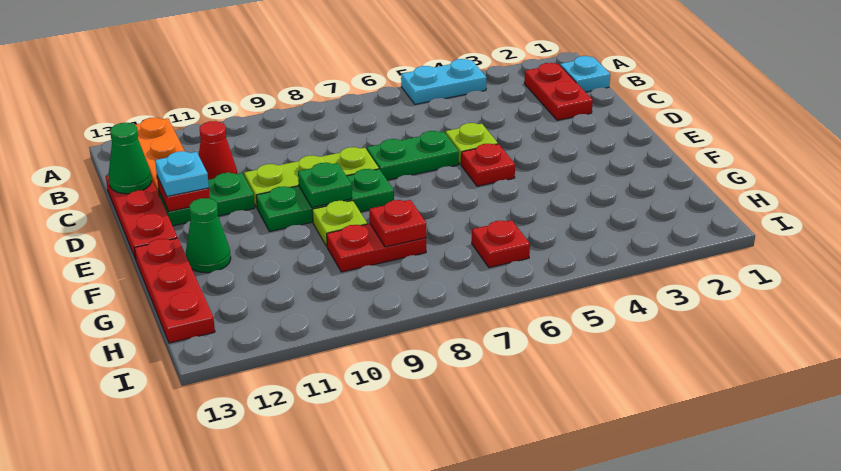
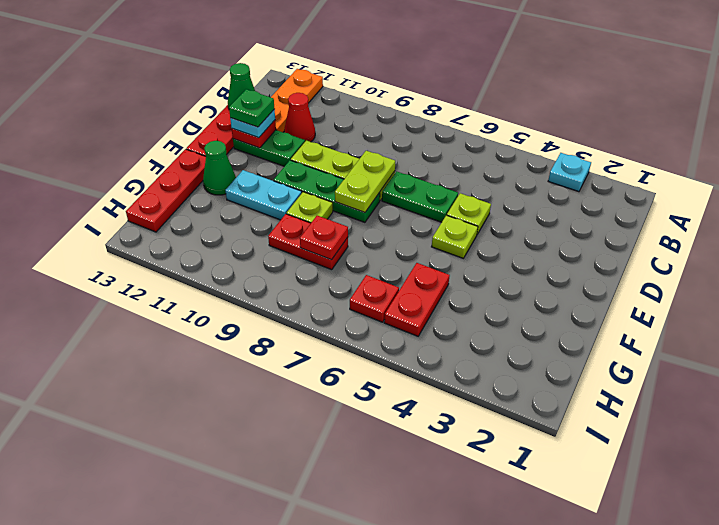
cyan 1x2 plate [401,59,487,104] -> cyan 1x2 plate moved to [225,170,302,220]
cyan 1x1 plate [560,56,610,92] -> cyan 1x1 plate moved to [548,153,591,192]
red 1x2 plate [524,63,593,120] -> red 1x2 plate moved to [384,263,450,336]
none -> lime 1x2 plate [335,151,395,212]
red 1x1 plate [461,144,515,186] -> lime 1x1 plate [432,215,478,258]
green 1x1 plate [298,163,352,207] -> green 1x1 plate moved to [229,89,274,127]

